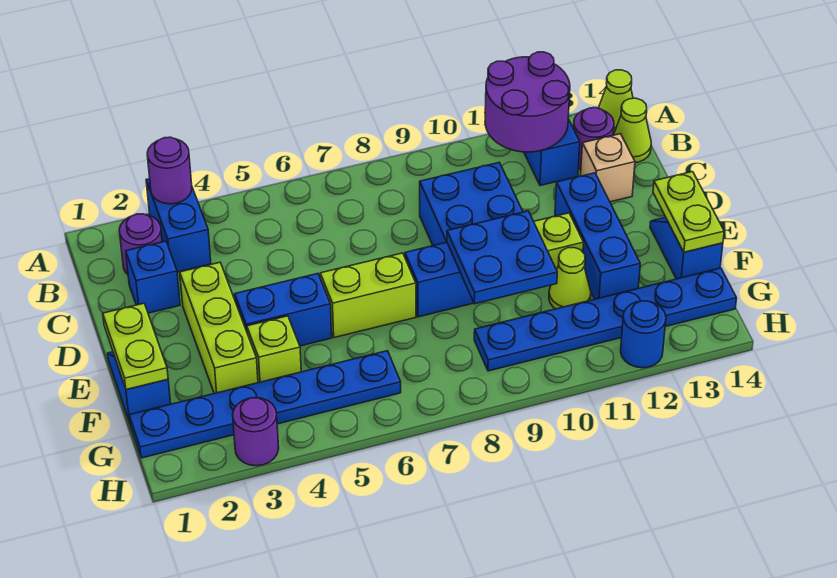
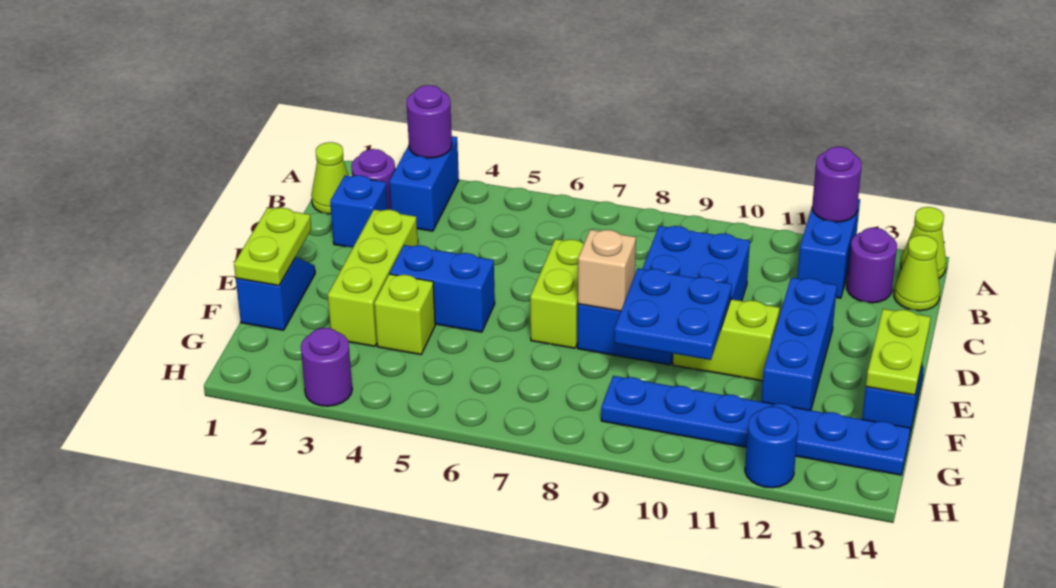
purple 2x2 round brick [485,52,570,152] -> purple 1x1 round brick [812,147,862,222]
tan 1x1 brick [581,134,635,202] -> tan 1x1 brick moved to [578,230,636,311]
lime 1x2 brick [320,253,416,338] -> lime 1x2 brick turned to [530,239,584,348]
lime 1x1 cone [549,248,591,309] -> lime 1x1 cone moved to [311,142,349,214]
blue 1x6 plate [129,351,401,458] -> none

